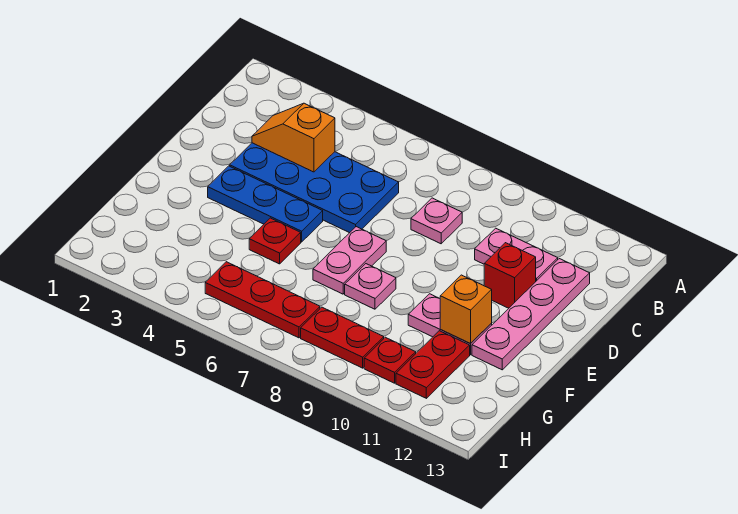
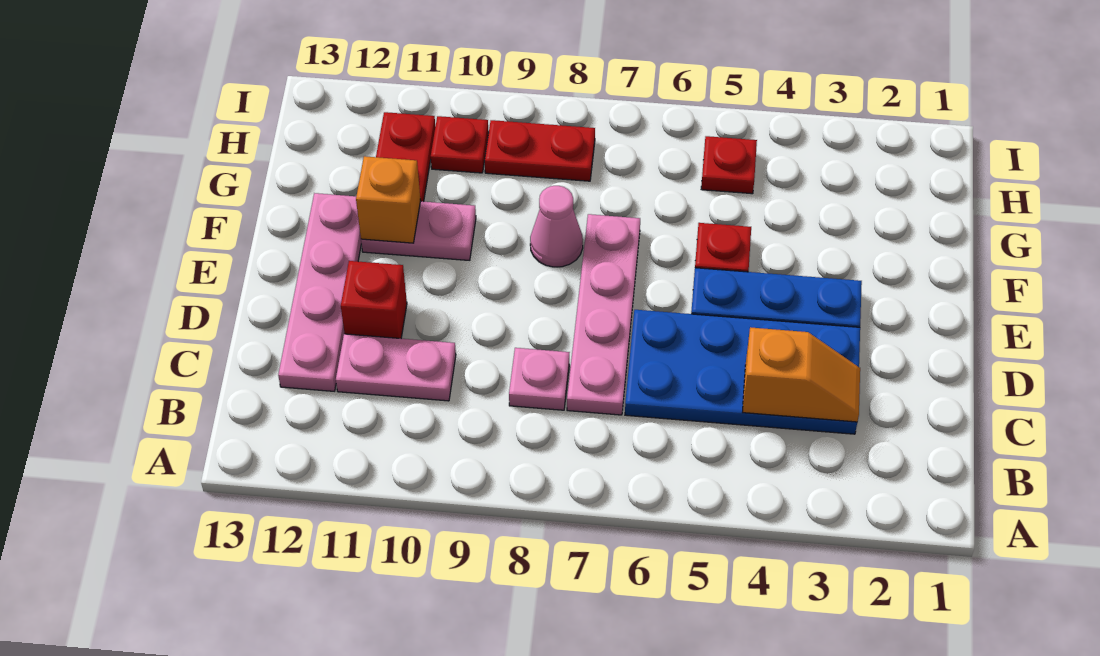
pink 1x2 plate [313,227,386,294] -> pink 1x4 plate [567,214,640,415]
pink 1x1 plate [345,264,396,309] -> pink 1x1 cone [530,186,583,267]
red 1x3 plate [205,262,320,338] -> red 1x1 plate [701,136,757,194]

